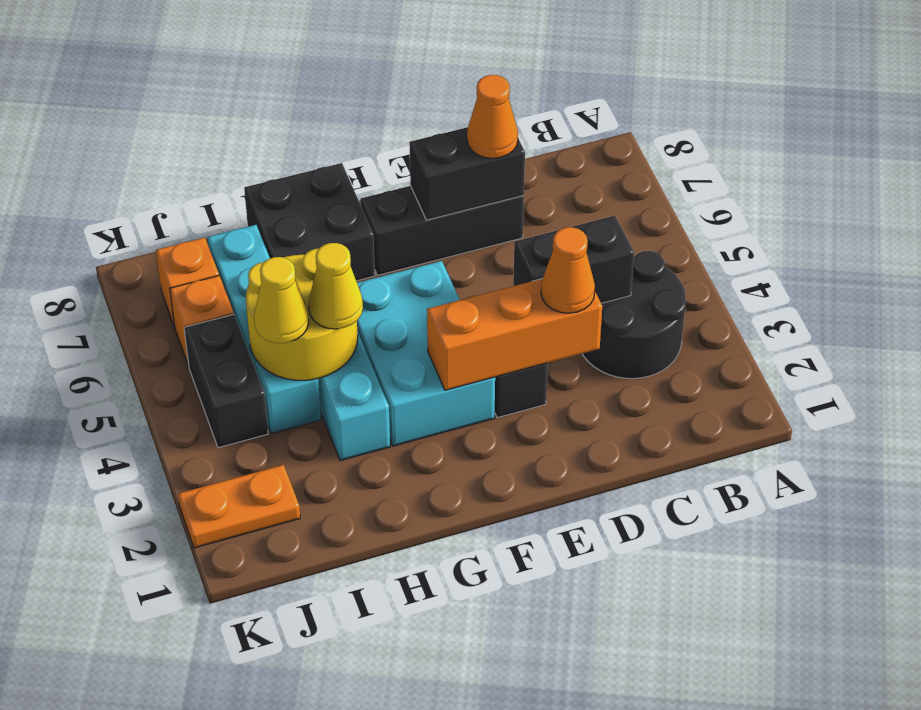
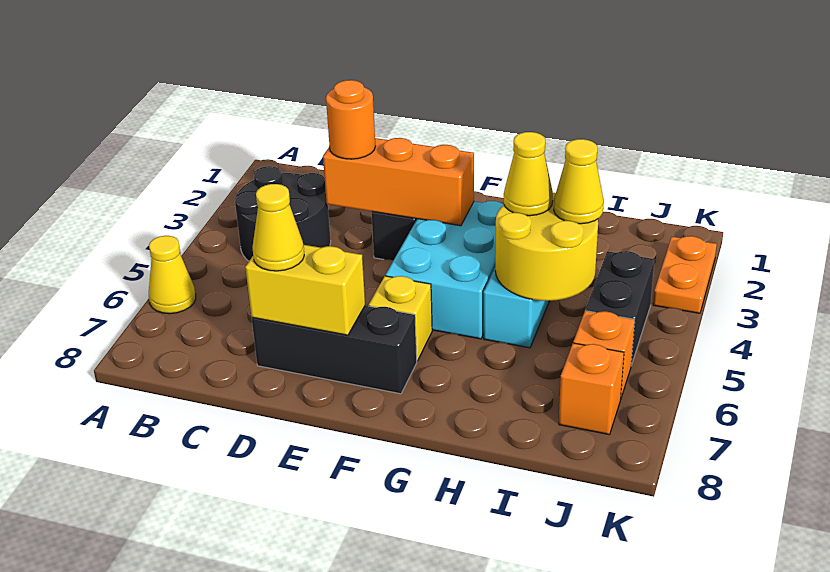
none -> yellow 1x1 cone [149,236,196,314]
black 1x2 brick [513,216,634,303] -> none
orange 1x1 cone [541,227,595,313] -> orange 1x1 round brick [326,80,375,159]
black 1x2 brick [409,127,525,220] -> yellow 1x2 brick [245,245,365,335]
orange 1x1 cone [467,75,518,158] -> yellow 1x1 cone [252,184,304,271]
none -> yellow 1x1 brick [369,276,432,361]
black 2x2 brick [244,163,375,281] -> none
cyan 1x4 brick [208,225,321,433] -> none
orange 1x2 plate [178,465,300,548] -> orange 1x2 plate turned to [653,236,717,313]

